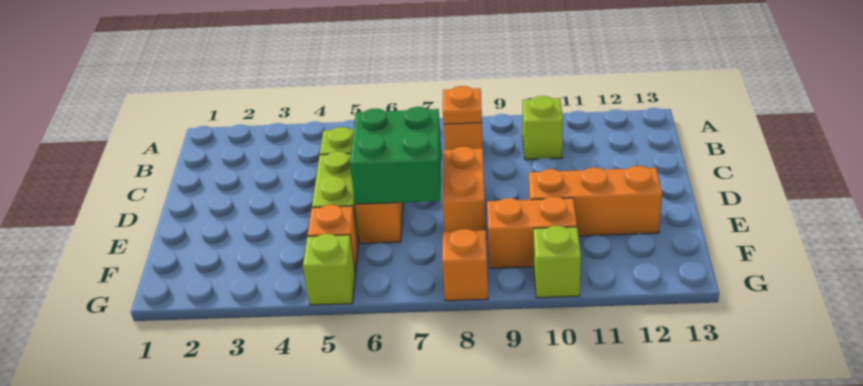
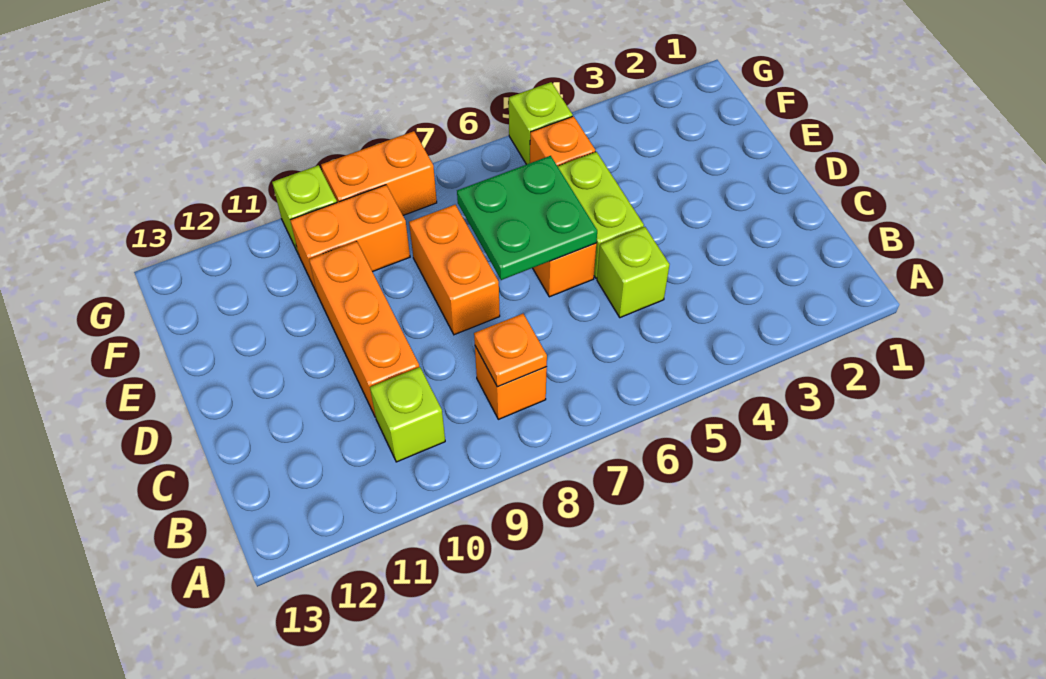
green 2x2 brick [350,107,441,204] -> green 2x2 plate [457,156,597,280]
orange 1x3 brick [529,166,662,236] -> orange 1x3 brick turned to [309,241,419,417]
orange 1x1 brick [442,229,488,301] -> orange 1x2 brick [321,131,437,215]

